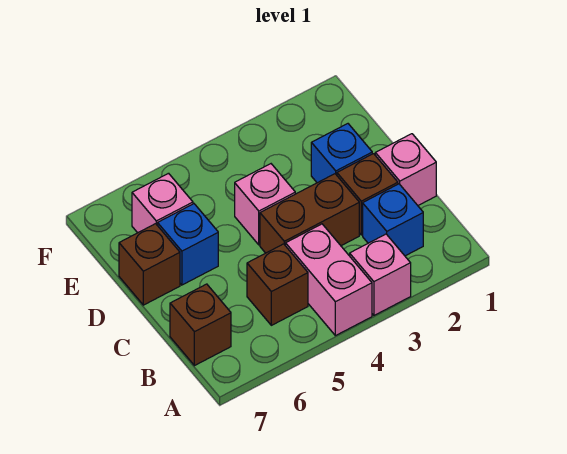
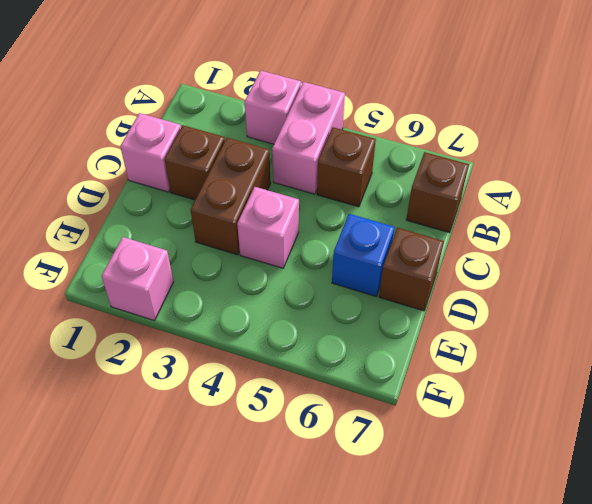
blue 1x1 brick [363,184,423,256] -> none
brown 1x2 brick [260,174,359,253] -> brown 1x2 brick turned to [191,138,271,255]
blue 1x1 brick [311,124,372,183] -> none
pink 1x1 brick [132,173,193,233] -> pink 1x1 brick moved to [101,237,174,321]

